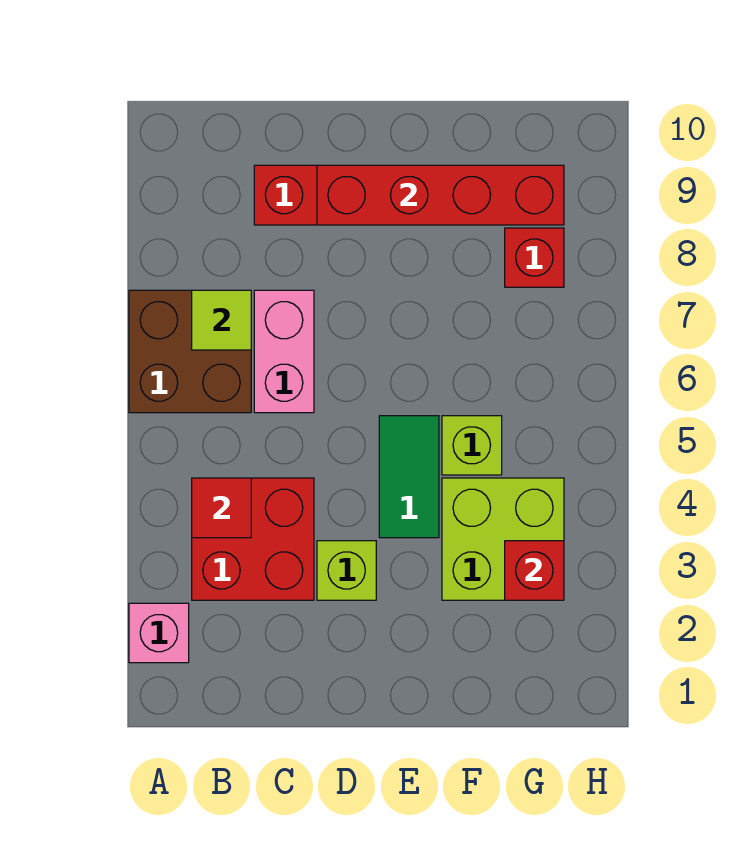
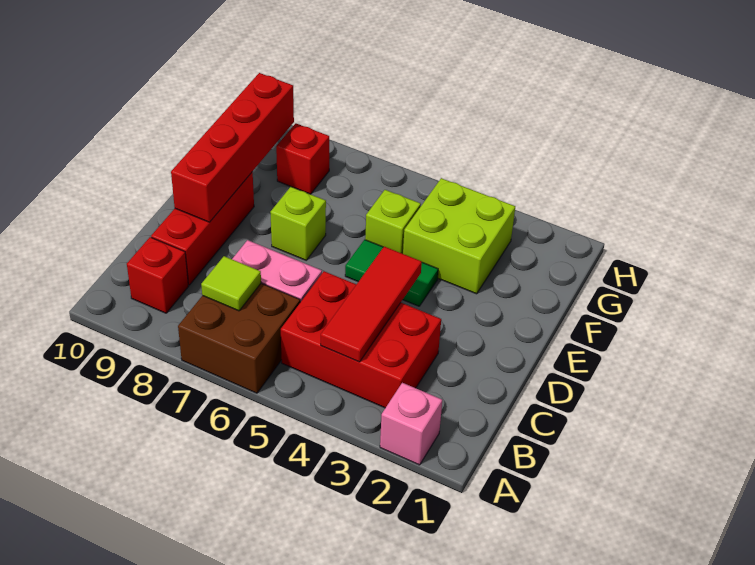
red 2x2 brick [192,478,314,600] -> red 2x3 brick [281,271,441,408]
red 1x1 tile [192,478,251,538] -> red 1x3 tile [321,247,422,362]
lime 1x1 brick [317,541,376,600] -> lime 1x1 brick moved to [270,187,326,260]
red 1x1 brick [505,541,564,600] -> red 1x1 brick moved to [127,237,189,313]

